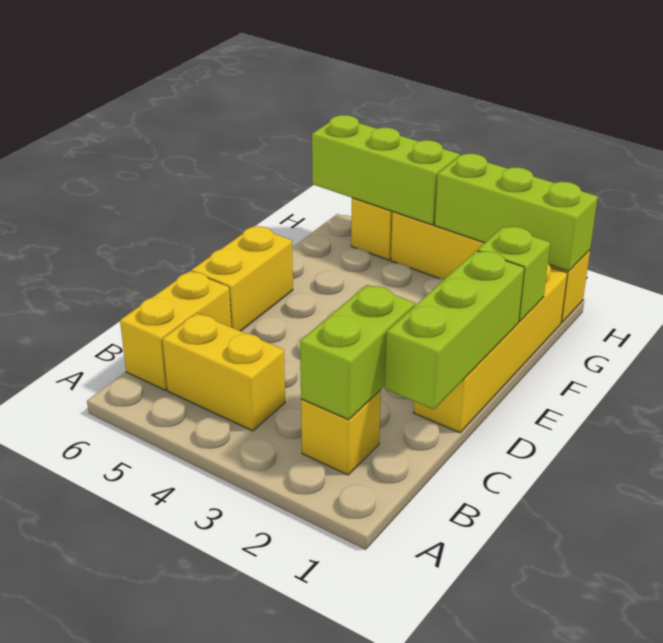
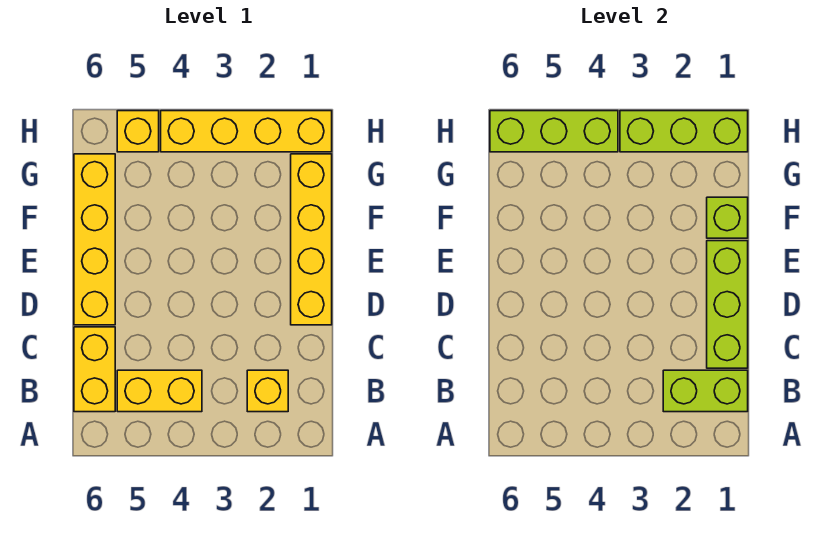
lime 1x2 brick [300,285,415,420] -> lime 1x2 brick turned to [663,370,748,412]
yellow 1x2 brick [191,226,293,331] -> yellow 1x4 brick [74,154,115,325]

